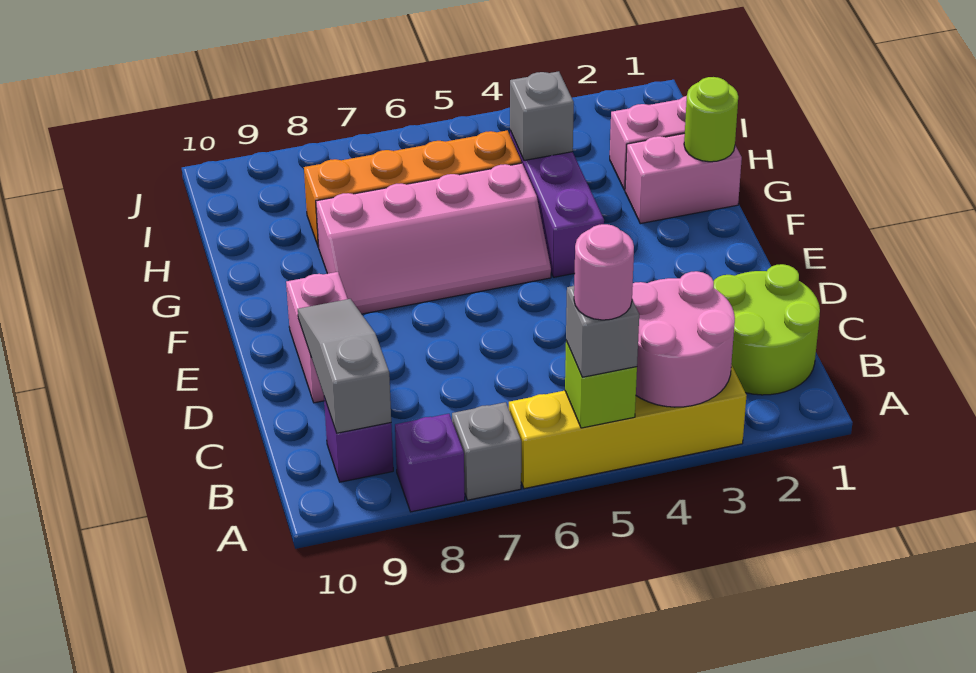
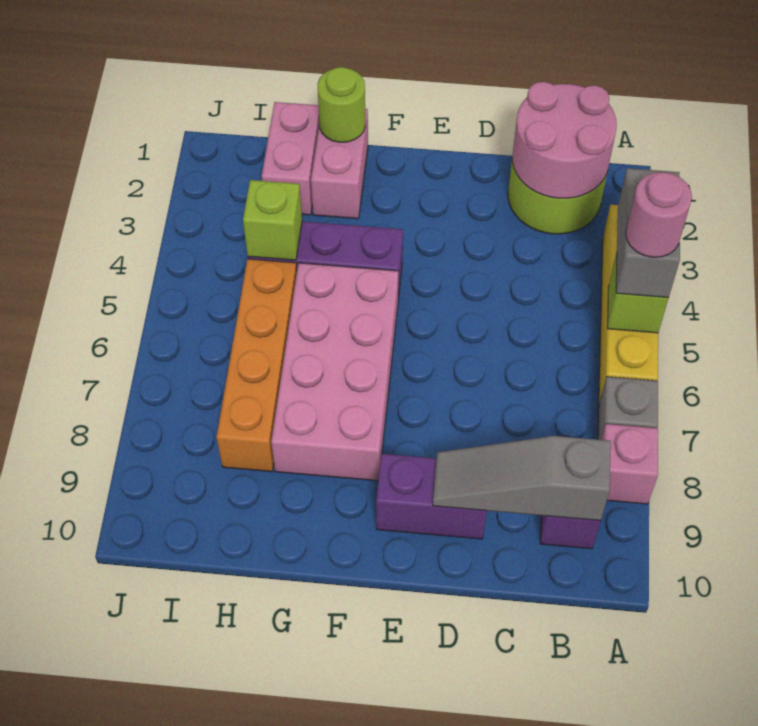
pink 2x2 round brick [632,271,735,407] -> pink 2x2 round brick moved to [512,82,617,198]
grey 1x1 brick [566,286,639,377] -> grey 1x2 brick [616,168,680,298]
purple 1x1 brick [395,414,465,512] -> pink 1x1 brick [601,424,658,504]
pink 1x2 brick [286,272,347,403] -> purple 1x2 brick [376,454,487,539]
pink 2x4 slope [316,163,551,314] -> pink 2x4 brick [271,263,398,481]
grey 1x1 brick [510,71,574,160] -> lime 1x1 brick [243,180,302,260]

